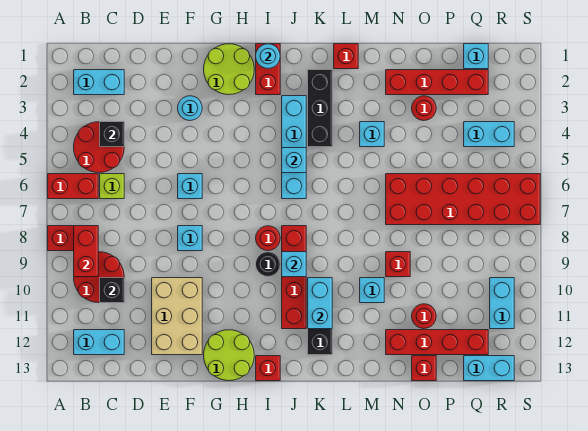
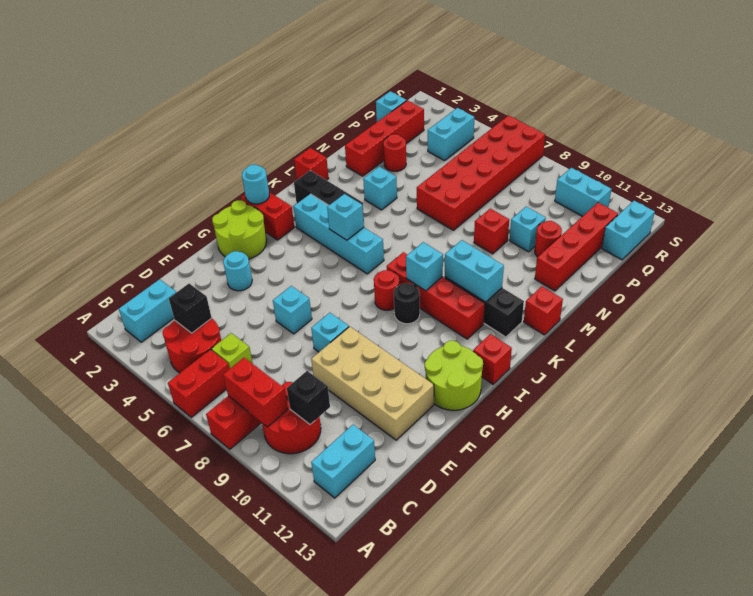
tan 2x3 brick [152,278,202,355] -> tan 2x4 brick [311,327,434,440]
cyan 1x1 brick [360,278,384,303] -> cyan 1x1 brick moved to [509,207,546,252]
red 1x1 brick [412,356,436,381] -> red 1x1 brick moved to [524,286,563,335]

